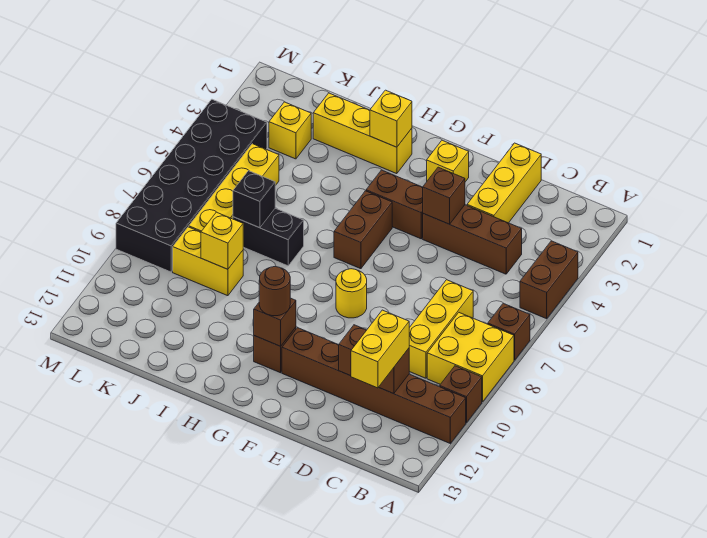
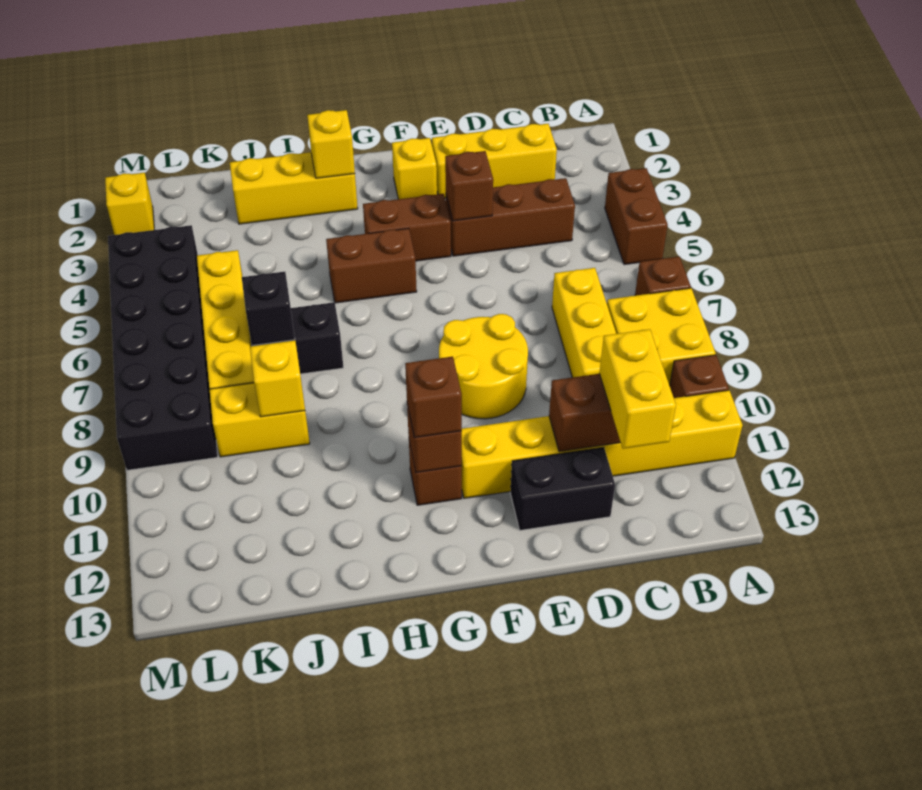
brown 1x6 brick [282,328,466,443] -> yellow 1x6 brick [462,390,743,498]
yellow 1x3 brick [467,143,541,223] -> yellow 1x3 brick turned to [432,124,557,198]
none -> black 1x2 brick [510,447,615,530]
yellow 1x1 round brick [336,269,367,318] -> yellow 2x2 round brick [439,314,528,419]
brown 1x2 brick [334,191,392,269] -> brown 1x2 brick turned to [326,228,417,303]
brown 1x1 round brick [259,267,290,316] -> brown 1x1 brick [405,357,462,438]
yellow 1x1 brick [269,102,311,159] -> yellow 1x1 brick moved to [105,173,154,235]

